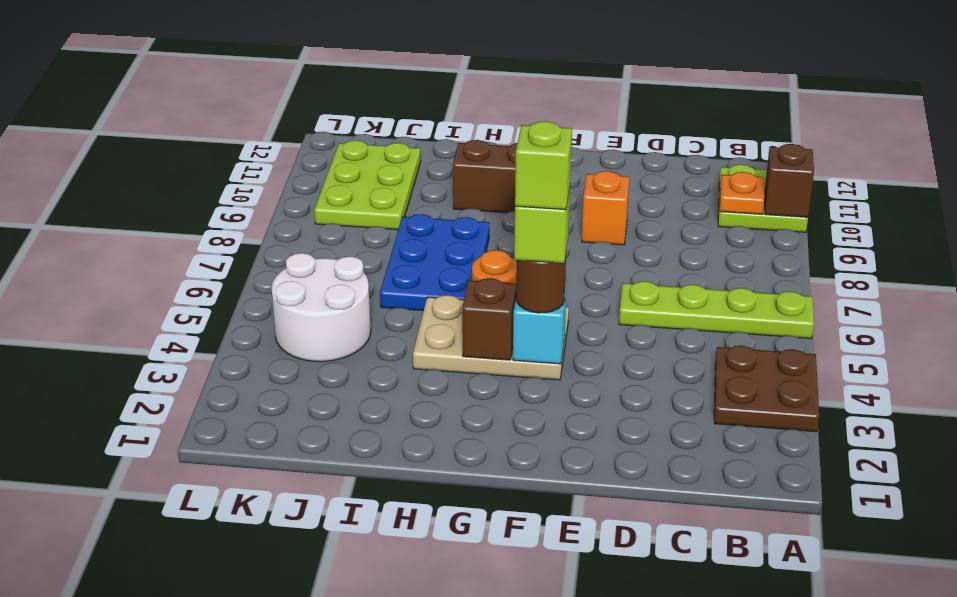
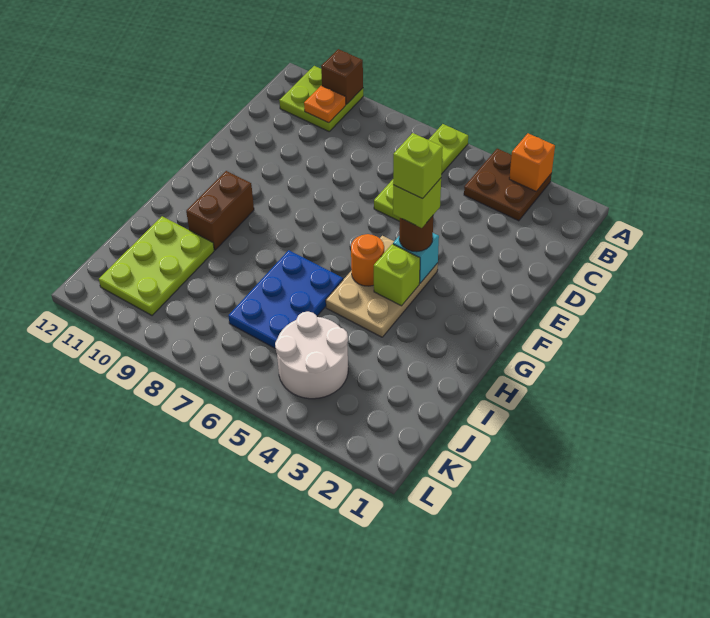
orange 1x1 brick [582,171,629,245] -> orange 1x1 brick moved to [509,133,555,191]
brown 1x1 brick [462,278,516,360] -> lime 1x1 brick [374,244,420,306]
blue 2x3 plate [380,214,489,311] -> blue 2x3 plate turned to [228,250,343,348]
lime 2x3 plate [314,140,421,230] -> lime 2x3 plate turned to [99,216,214,315]

